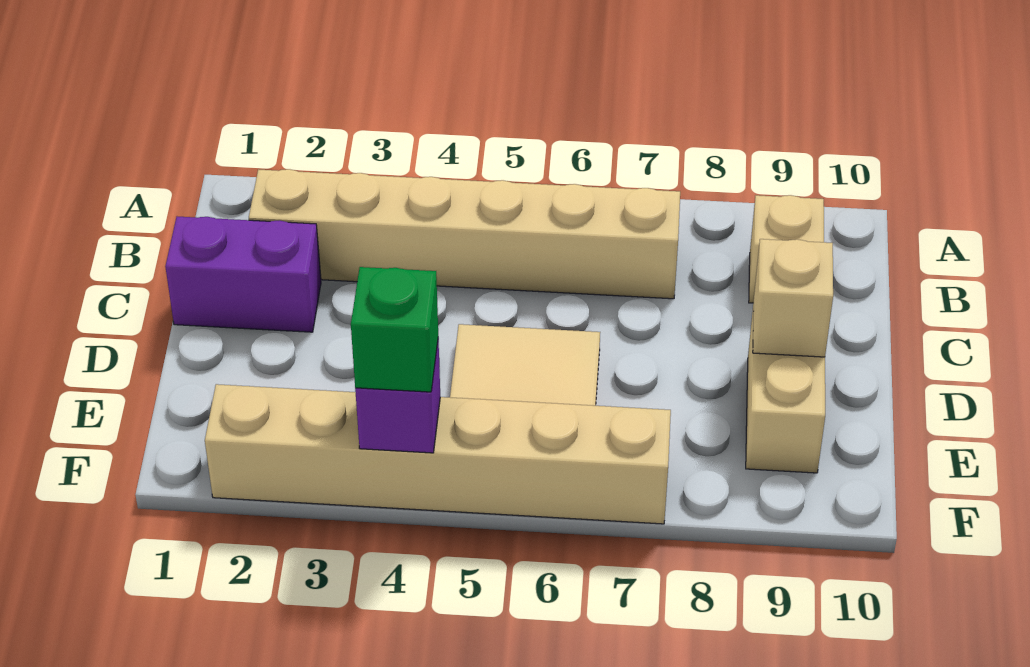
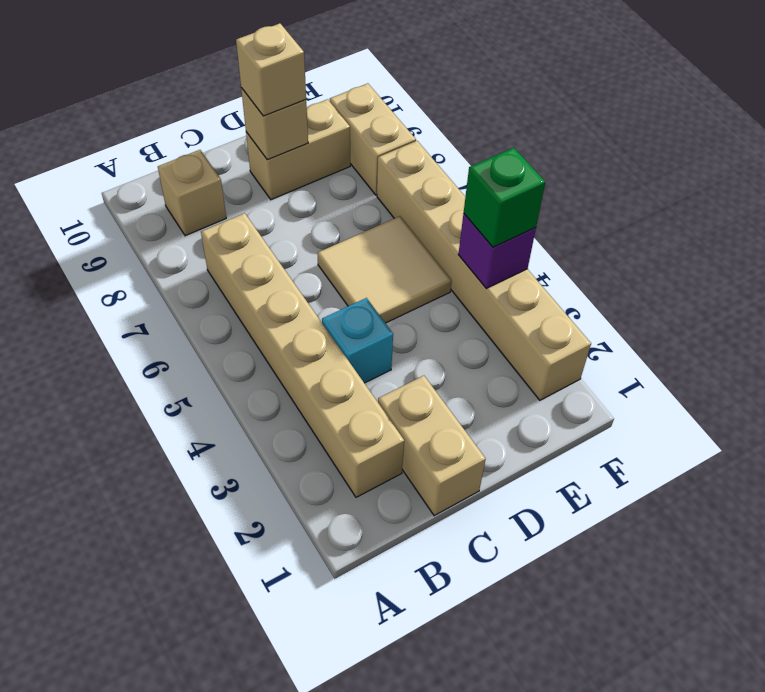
purple 1x2 brick [165,217,321,332] -> tan 1x2 brick [378,376,486,516]
none -> cyan 1x1 brick [322,298,393,383]
none -> tan 1x1 brick [236,23,306,116]
none -> tan 1x2 brick [330,83,416,195]

